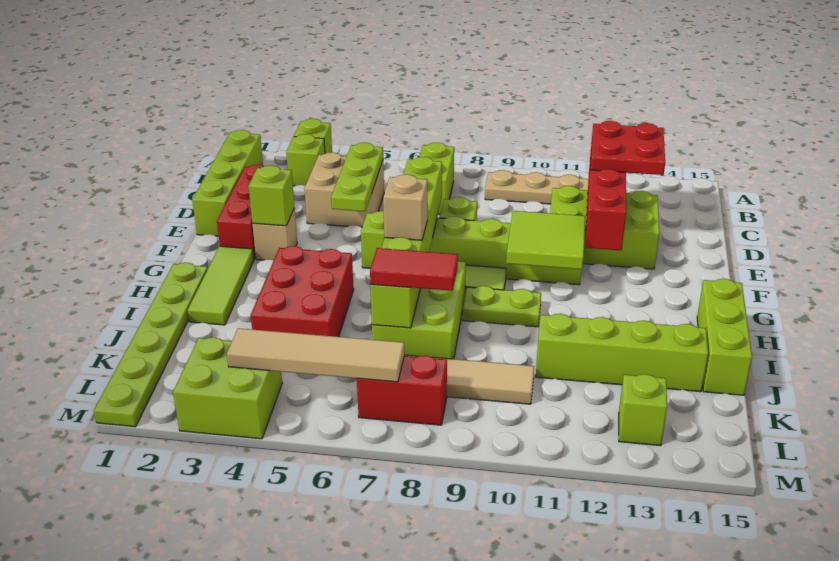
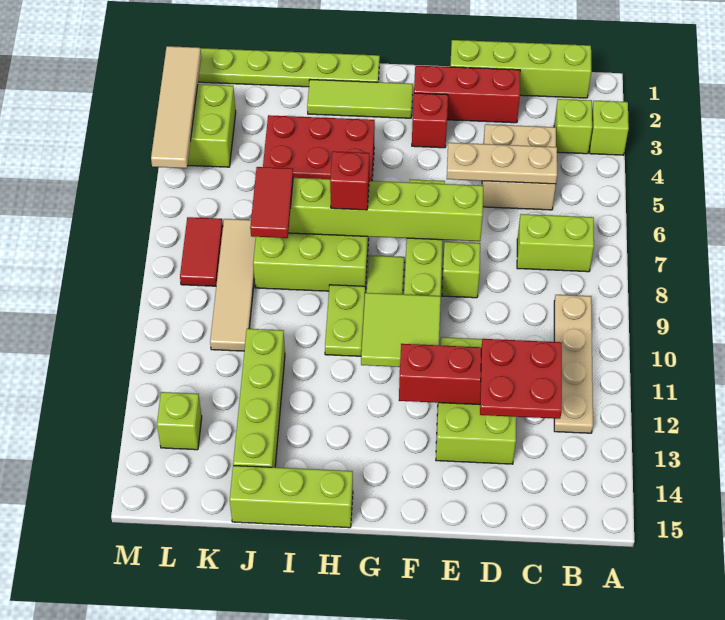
lime 1x3 plate [331,143,383,211] -> tan 1x3 plate [447,143,557,184]
tan 1x1 brick [253,208,297,260] -> red 1x1 brick [412,93,448,148]
lime 1x1 brick [249,166,294,226] -> none
tan 1x1 brick [383,174,427,240] -> red 1x1 brick [330,151,369,210]
tan 1x4 tile [227,328,404,382] -> tan 1x4 tile moved to [151,46,201,168]
red 1x2 brick [357,355,447,425] -> red 1x2 tile [180,217,223,286]

